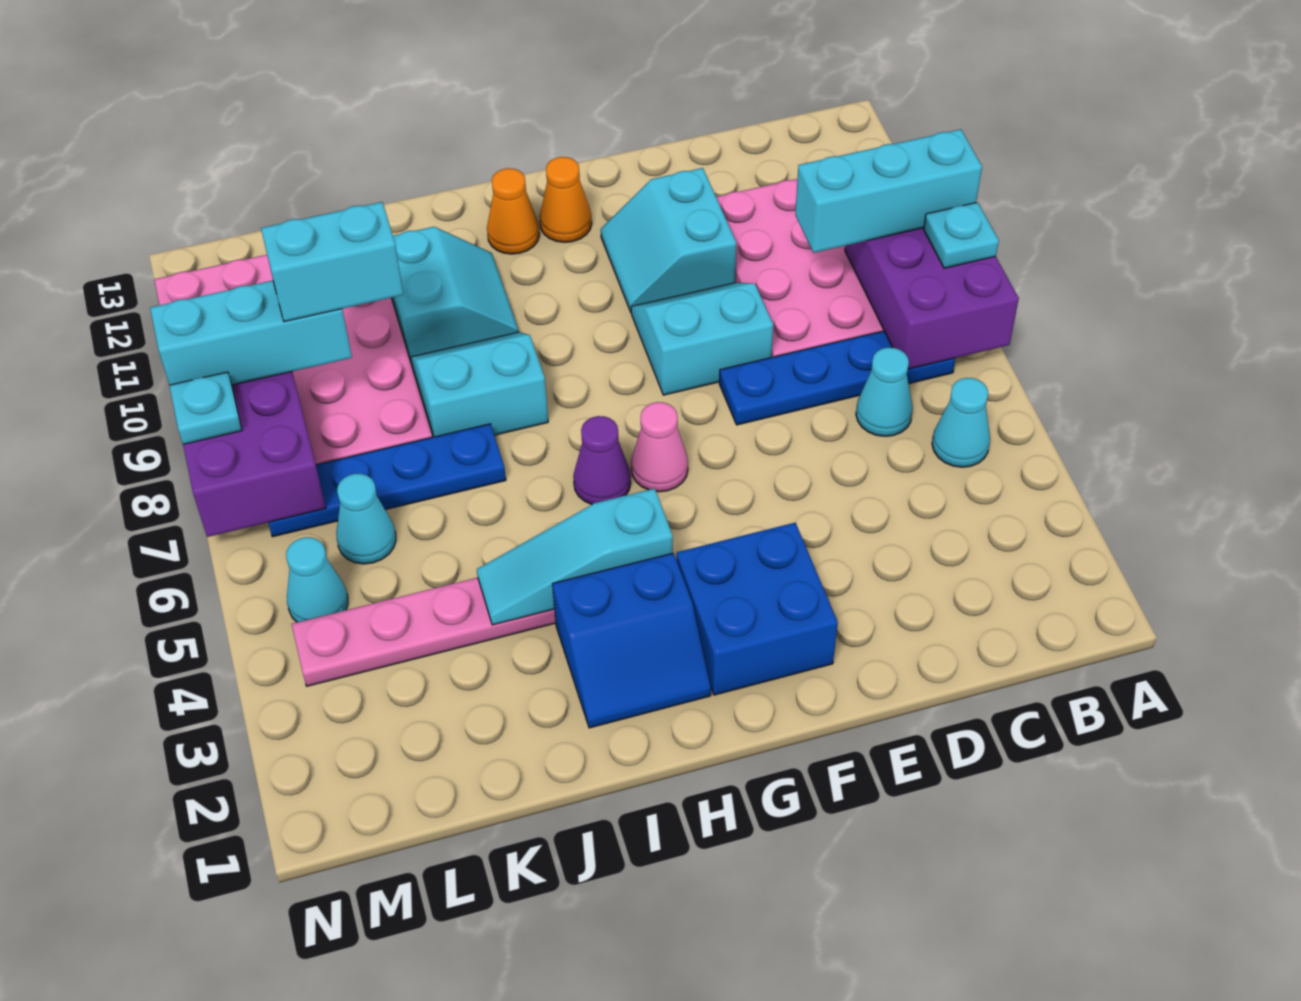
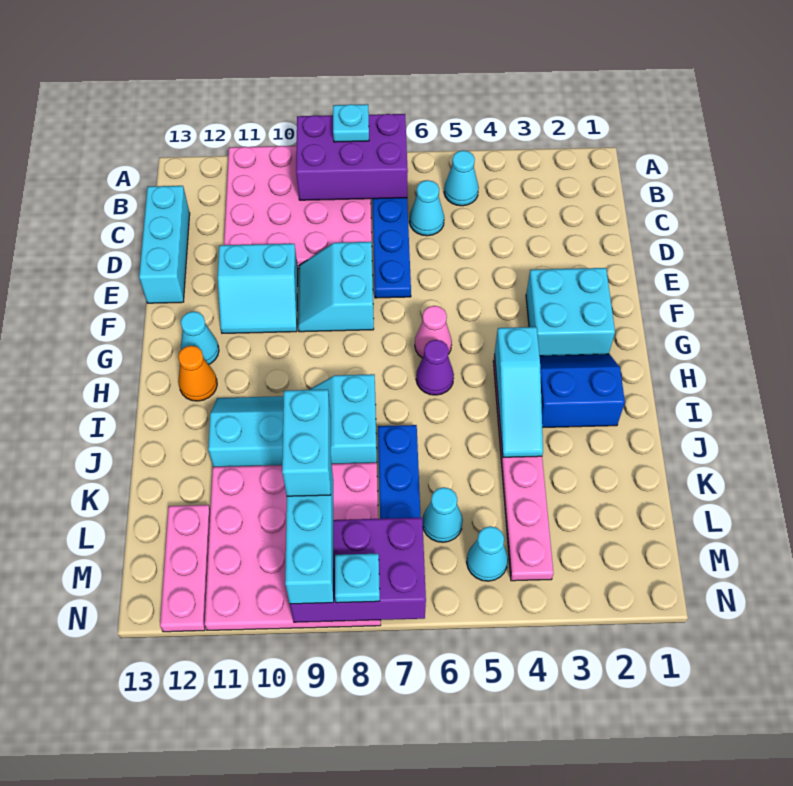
cyan 1x3 brick [795,129,982,253] -> cyan 1x3 brick moved to [139,186,190,303]
blue 2x2 brick [677,523,838,695] -> cyan 2x2 brick [526,268,615,356]
orange 1x1 cone [540,157,592,242] -> cyan 1x1 cone [181,311,219,365]
blue 2x2 slope [552,553,711,728] -> blue 2x2 slope turned to [540,354,625,428]

